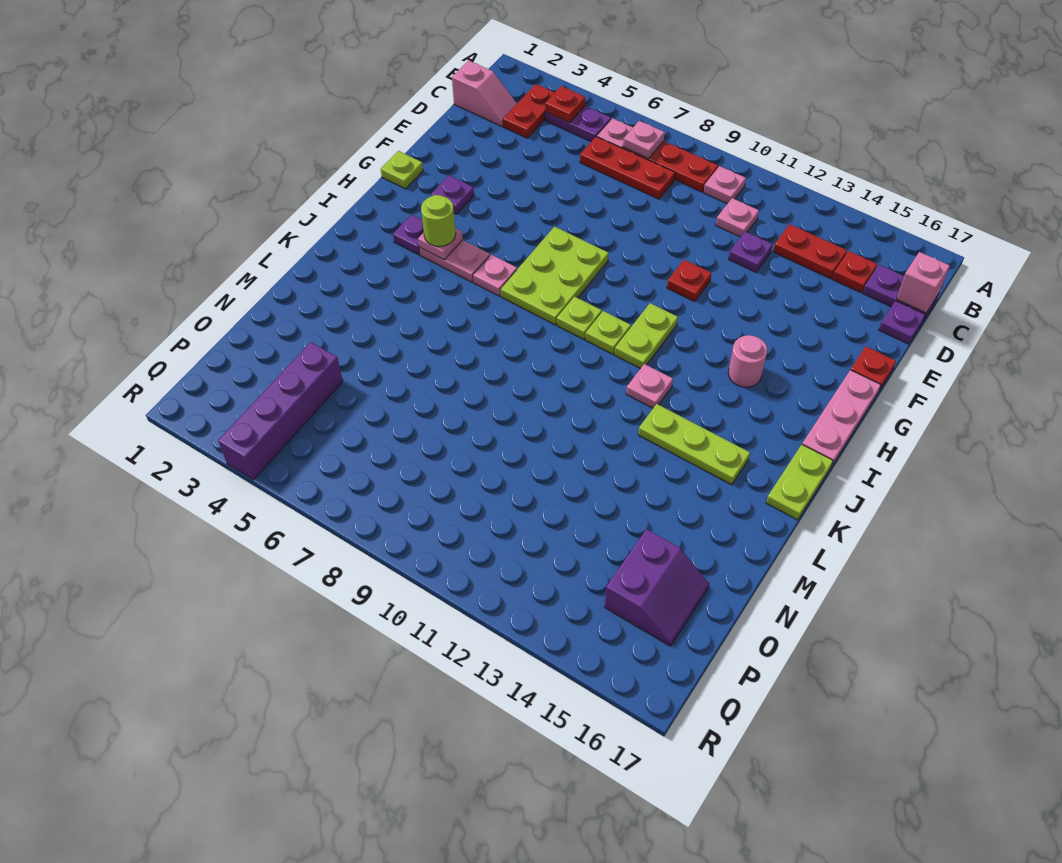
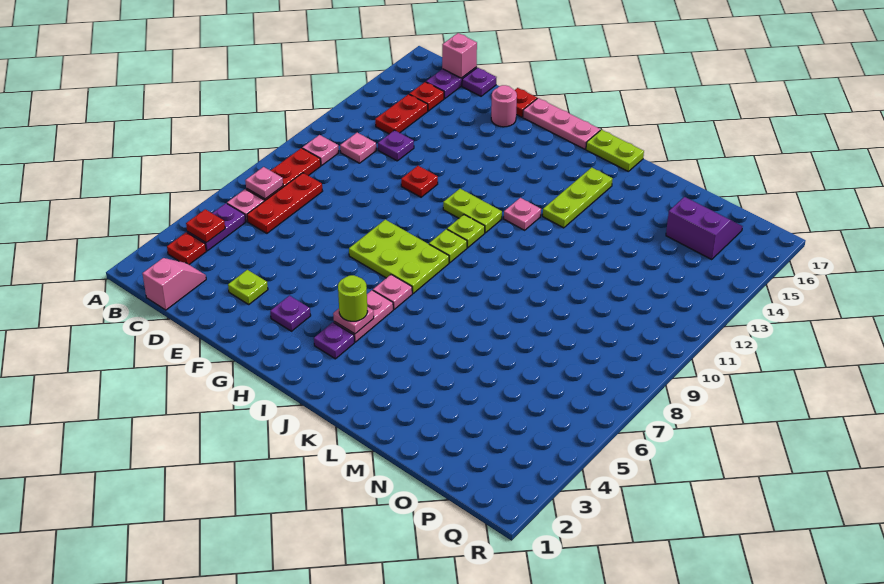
red 1x2 plate [503,84,555,138] -> red 1x1 plate [167,232,206,264]
lime 1x1 plate [381,151,423,189] -> lime 1x1 plate moved to [228,270,268,304]
pink 1x1 round brick [728,335,767,387] -> pink 1x1 round brick moved to [491,85,517,127]
purple 1x4 brick [218,342,343,480] -> none

